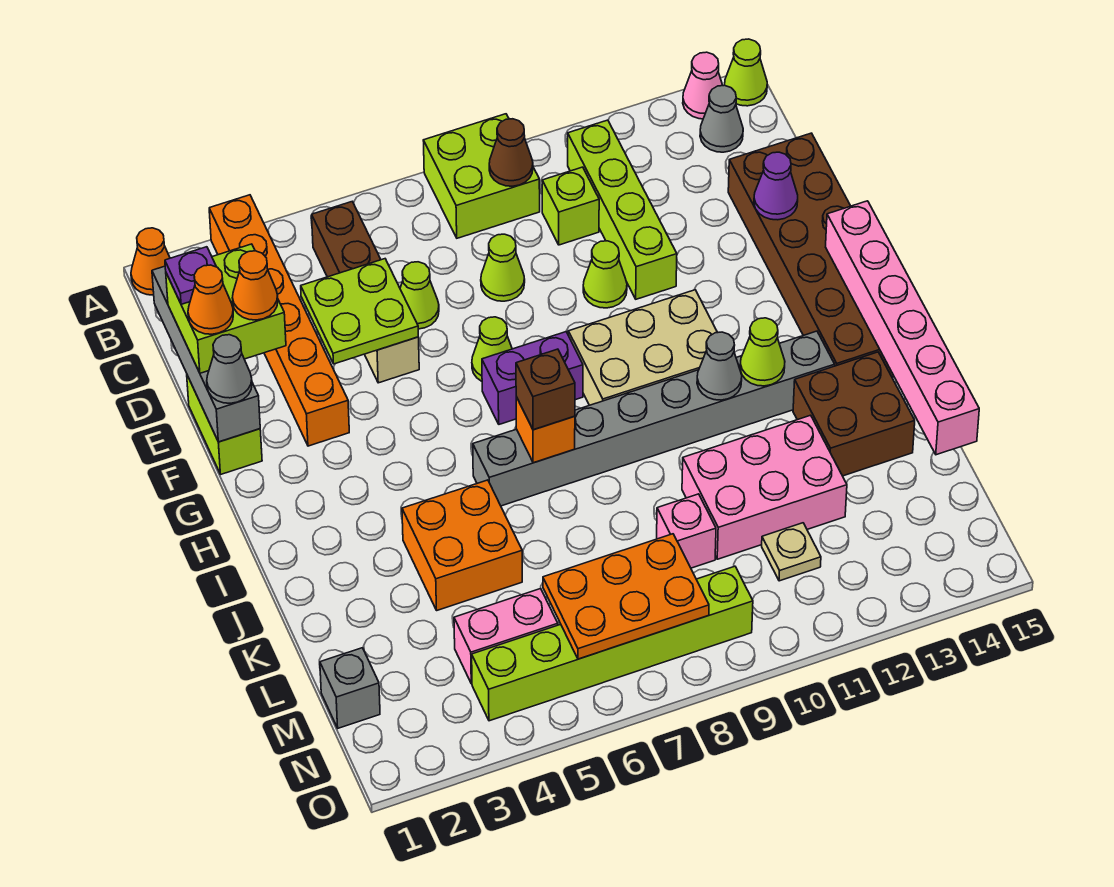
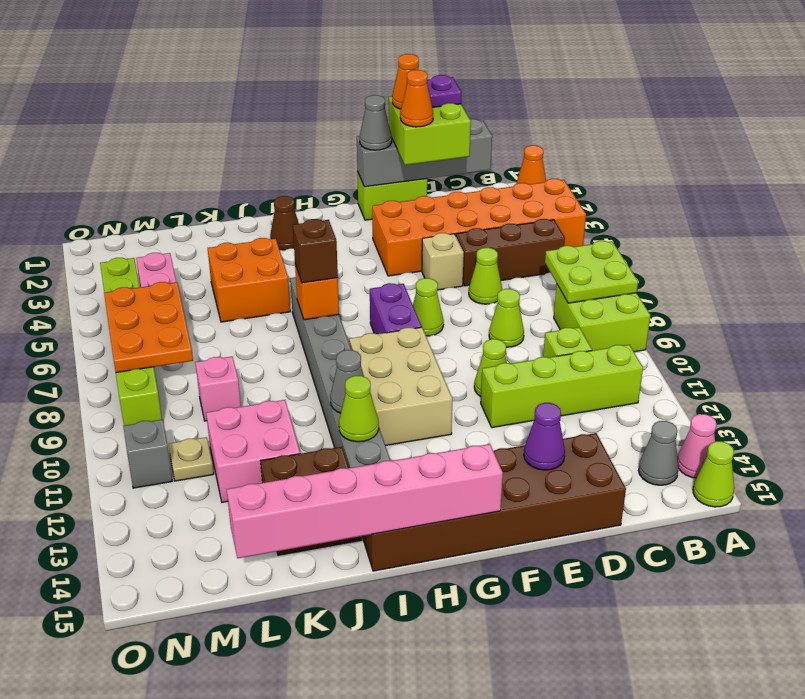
orange 1x6 brick [209,195,349,446] -> orange 2x6 brick [372,179,586,276]
brown 1x1 cone [489,119,533,186] -> brown 1x1 cone moved to [270,196,299,250]
lime 2x2 plate [301,259,418,364] -> lime 2x2 plate moved to [545,241,638,303]
pink 2x3 brick [682,415,847,559] -> pink 2x2 brick [206,400,300,502]
grey 1x1 brick [320,648,380,728] -> grey 1x1 brick moved to [123,419,172,488]

